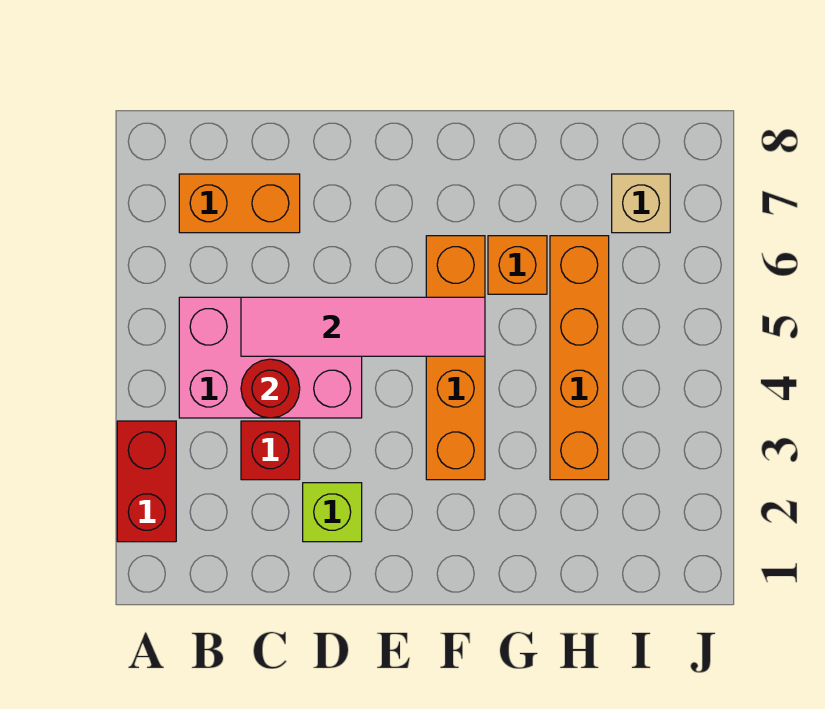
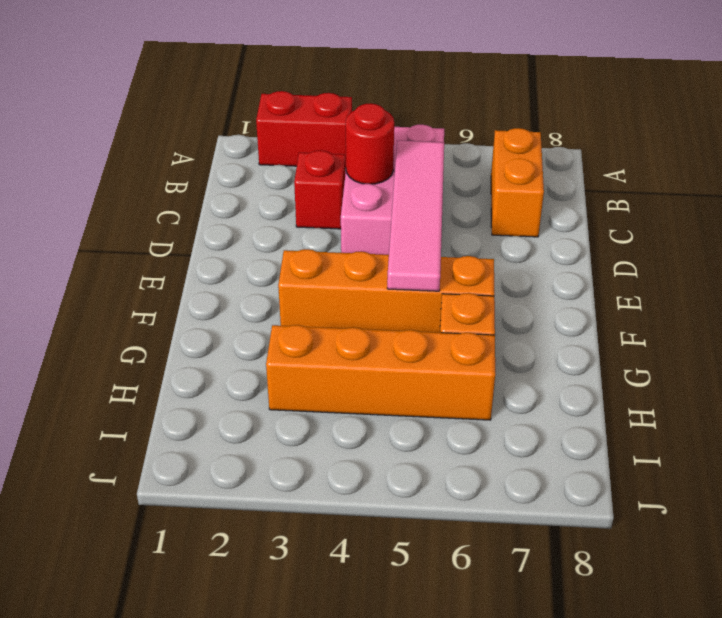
lime 1x1 brick [303,483,362,542] -> none
tan 1x1 brick [612,174,670,233] -> none

